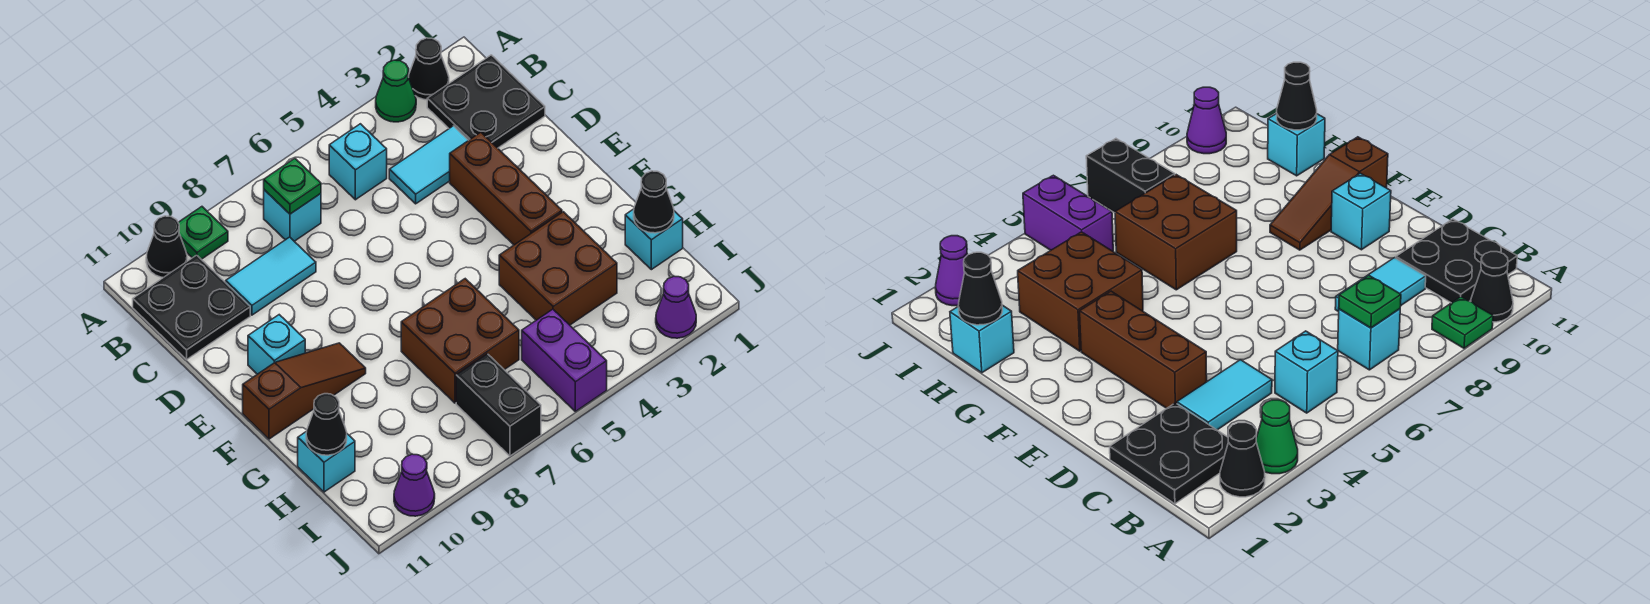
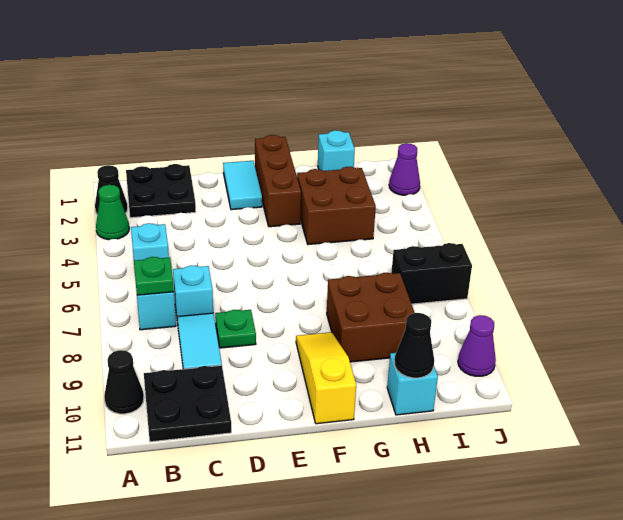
green 1x1 plate [178,207,228,259] -> green 1x1 plate moved to [215,310,256,348]
cyan 1x2 tile [389,126,468,204] -> cyan 1x2 tile moved to [223,161,262,210]
brown 1x3 brick [450,132,562,245] -> brown 1x3 brick turned to [255,135,301,227]
cyan 1x1 brick [248,315,305,374] -> cyan 1x1 brick moved to [173,265,213,323]
brown 1x3 slope [243,343,366,439] -> yellow 1x3 slope [296,332,356,424]
brown 2x2 brick [401,279,519,403] -> brown 2x2 brick moved to [327,273,415,362]
black 1x1 cone [634,171,674,233] -> none
purple 1x2 brick [522,309,607,411] -> none

